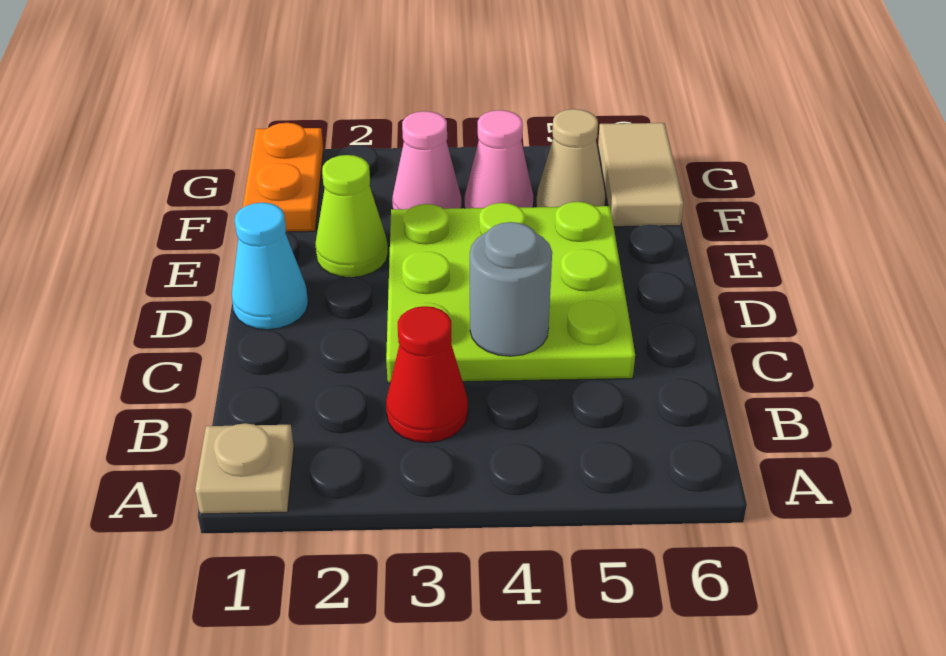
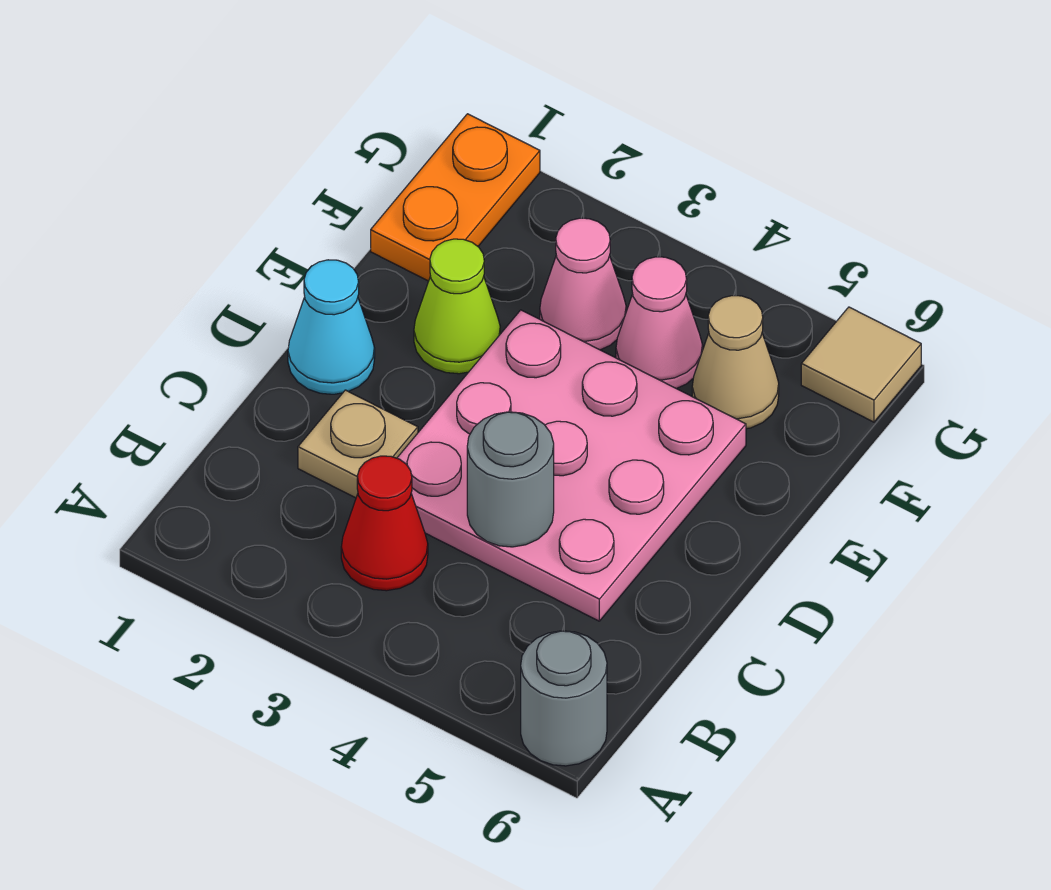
tan 1x1 plate [195,423,294,514] -> tan 1x1 plate moved to [298,390,418,498]
none -> grey 1x1 round brick [521,631,607,766]
lime 3x3 plate [386,202,635,383] -> pink 3x3 plate [397,310,746,621]
tan 1x2 tile [598,123,684,227] -> tan 1x1 tile [801,307,921,422]

